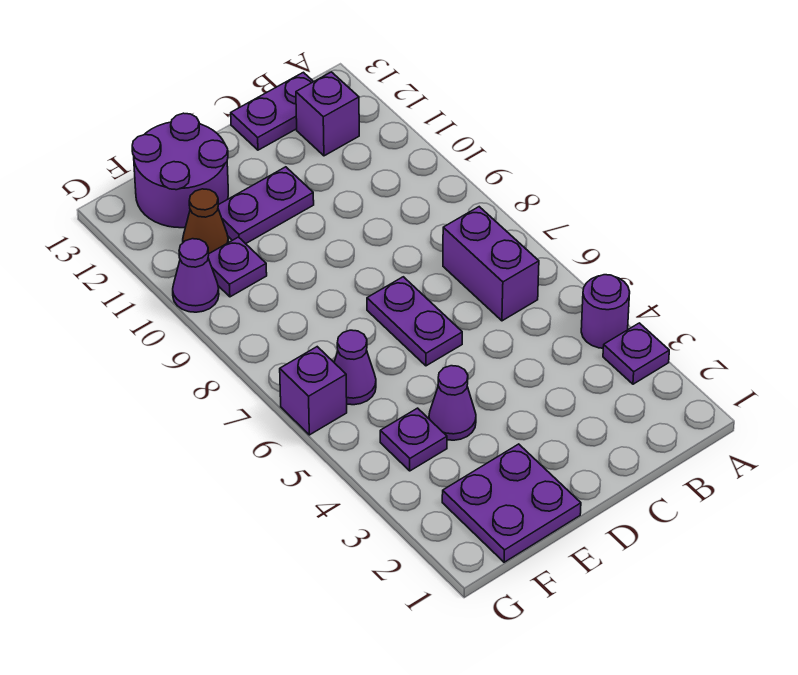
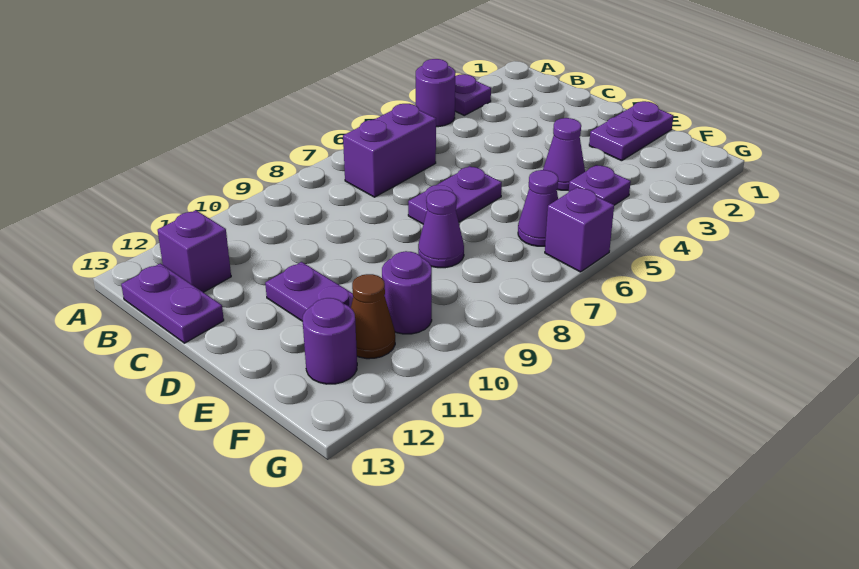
purple 2x2 plate [442,444,581,562] -> purple 1x2 plate [589,101,673,161]
purple 2x2 round brick [132,113,228,228] -> purple 1x1 round brick [303,298,357,384]
purple 1x1 plate [208,237,267,297] -> purple 1x1 round brick [382,251,432,334]
purple 1x1 cone [173,239,219,312] -> purple 1x1 cone moved to [418,190,464,268]

